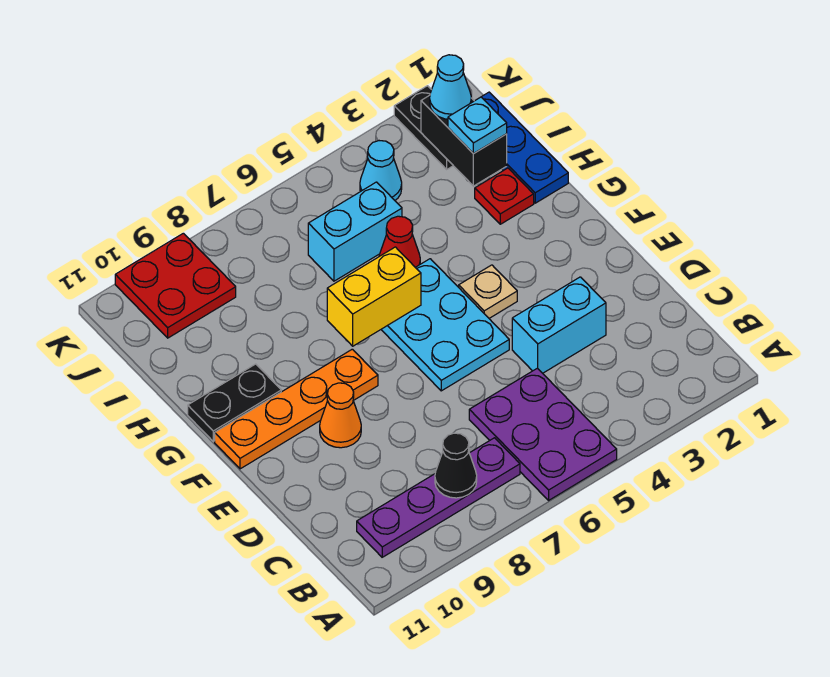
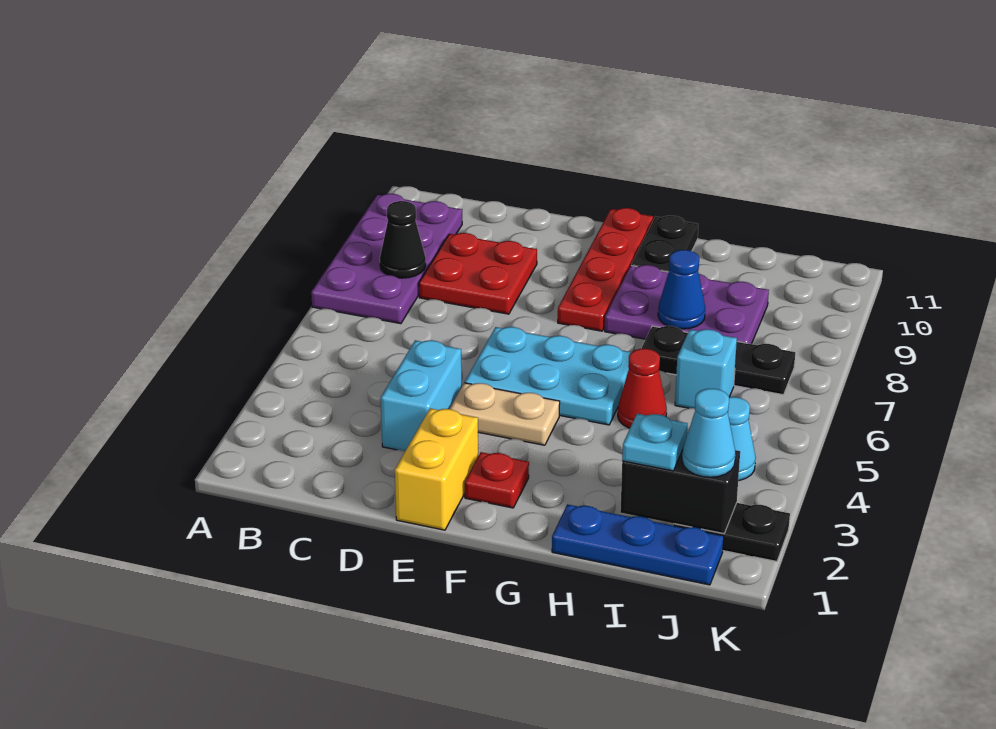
purple 2x3 plate [469,368,617,500] -> purple 2x3 plate moved to [605,265,769,344]
purple 1x4 plate [357,438,520,557] -> purple 2x4 plate [311,194,462,324]
orange 1x1 cone [320,383,361,448] -> none
tan 1x1 plate [459,265,517,318] -> tan 1x2 plate [450,383,560,445]
orange 1x4 plate [215,349,378,469] -> red 1x4 plate [558,208,653,331]
yellow 1x2 brick [327,247,421,346] -> yellow 1x2 brick moved to [395,408,478,530]
red 1x1 plate [475,168,534,224] -> red 1x1 plate moved to [465,452,529,508]
none -> black 1x3 plate [641,326,795,395]
none -> blue 1x1 cone [658,250,705,329]
cyan 1x2 brick [308,182,402,281] -> cyan 1x1 brick [675,329,737,408]
red 2x2 plate [115,233,236,338] -> red 2x2 plate moved to [419,233,537,314]

